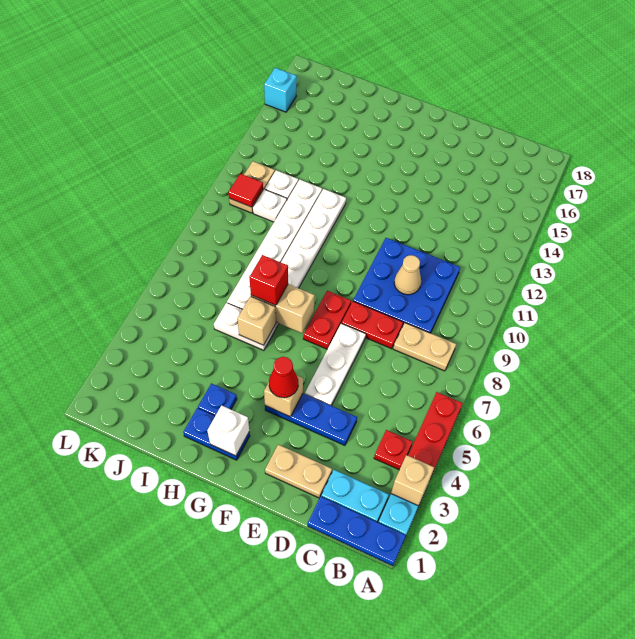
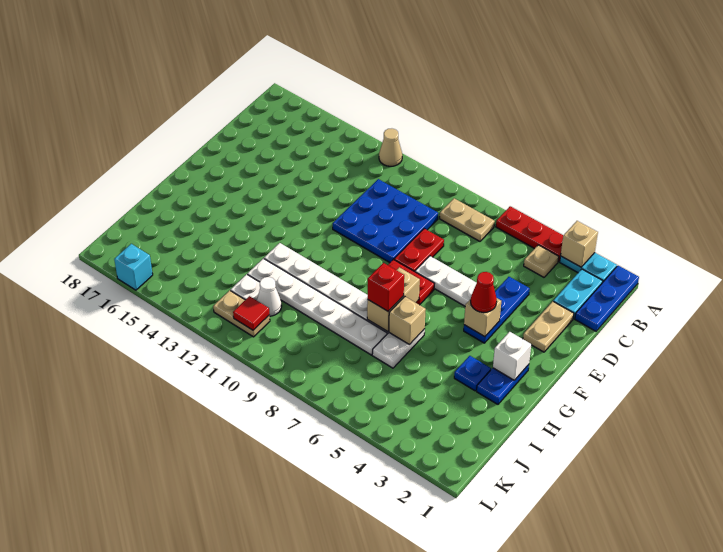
red 1x1 plate [374,430,413,470] -> tan 1x1 plate [524,245,559,277]
tan 1x2 plate [393,323,456,371] -> tan 1x2 plate turned to [440,198,495,241]
tan 1x1 cone [394,255,421,295] -> tan 1x1 cone moved to [379,129,402,166]
white 1x1 plate [253,189,287,222] -> white 1x1 cone [257,277,282,316]

